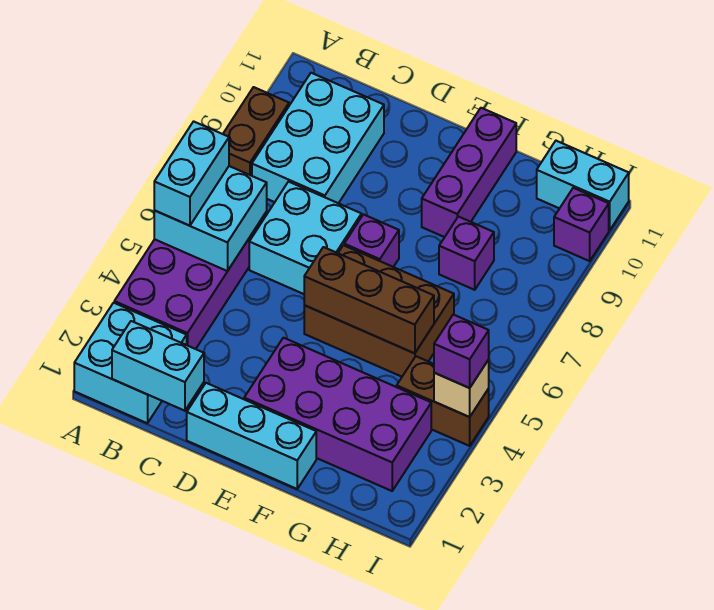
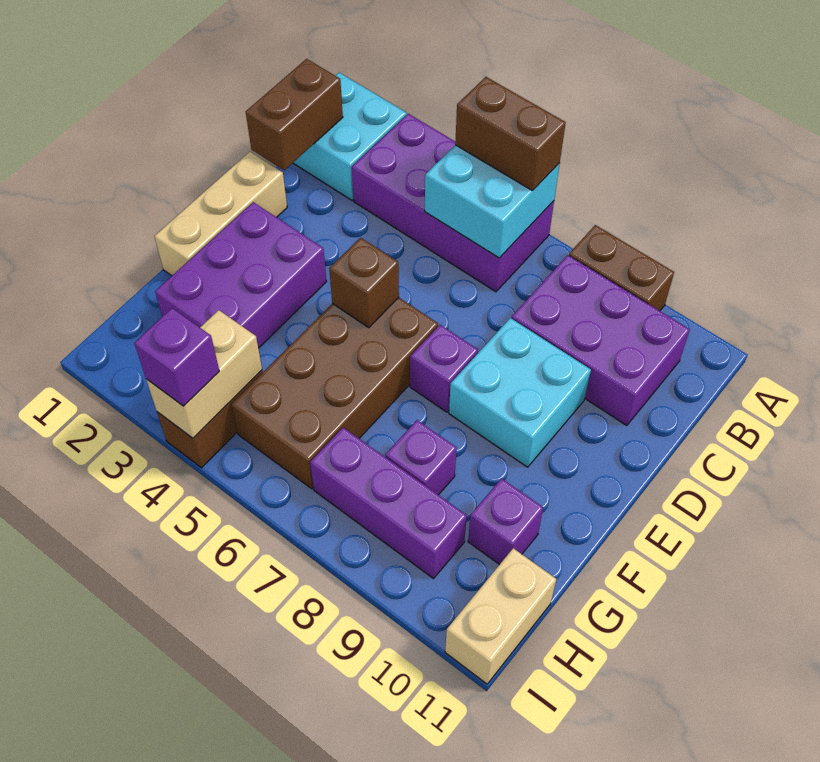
cyan 1x2 brick [154,121,229,226] -> brown 1x2 brick [455,77,566,191]
cyan 1x2 brick [112,321,204,411] -> brown 1x2 brick [246,59,343,170]
cyan 2x3 brick [252,73,384,203] -> purple 2x3 brick [511,255,690,426]
cyan 2x2 brick [249,182,361,294] -> cyan 2x2 brick moved to [449,318,591,467]
cyan 1x3 brick [187,383,316,489] -> tan 1x3 brick [154,152,287,276]
purple 2x4 brick [244,338,431,491] -> purple 2x3 brick [155,202,327,348]
brown 2x3 brick [304,245,454,377] -> brown 2x4 brick [231,298,438,489]
brown 1x3 brick [304,247,434,353] -> brown 1x1 brick [329,238,399,328]
purple 1x3 brick [422,108,516,237] -> purple 1x3 brick moved to [310,428,467,579]
cyan 1x2 brick [537,141,629,230] -> tan 1x2 brick [445,548,556,684]
tan 1x1 brick [434,360,489,417] -> tan 1x2 brick [146,310,262,438]
purple 1x1 brick [554,188,609,261] -> purple 1x1 brick moved to [468,479,543,565]

